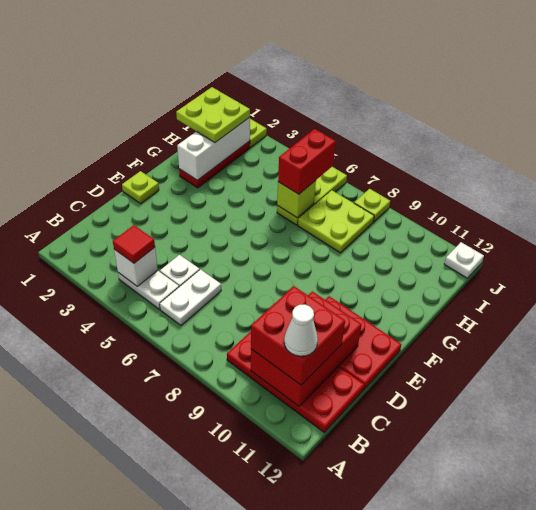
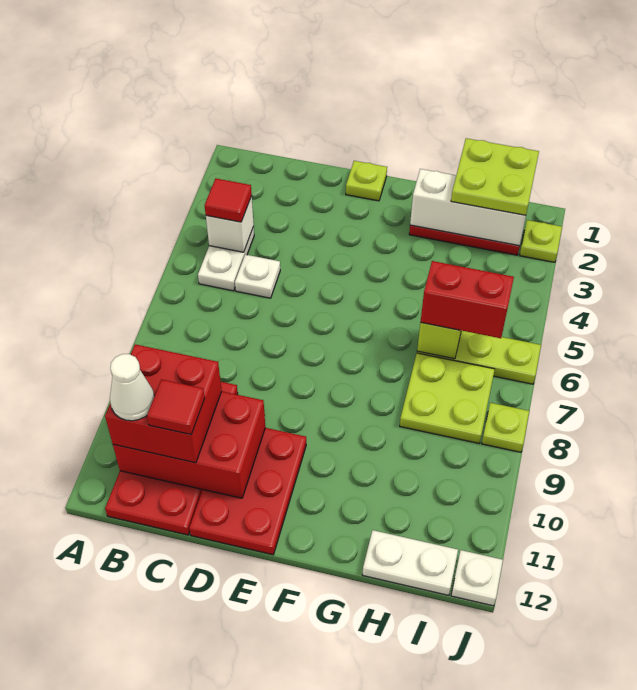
white 1x2 plate [160,270,221,325] -> white 1x2 plate moved to [362,530,458,595]
none -> red 1x1 tile [147,379,205,434]

